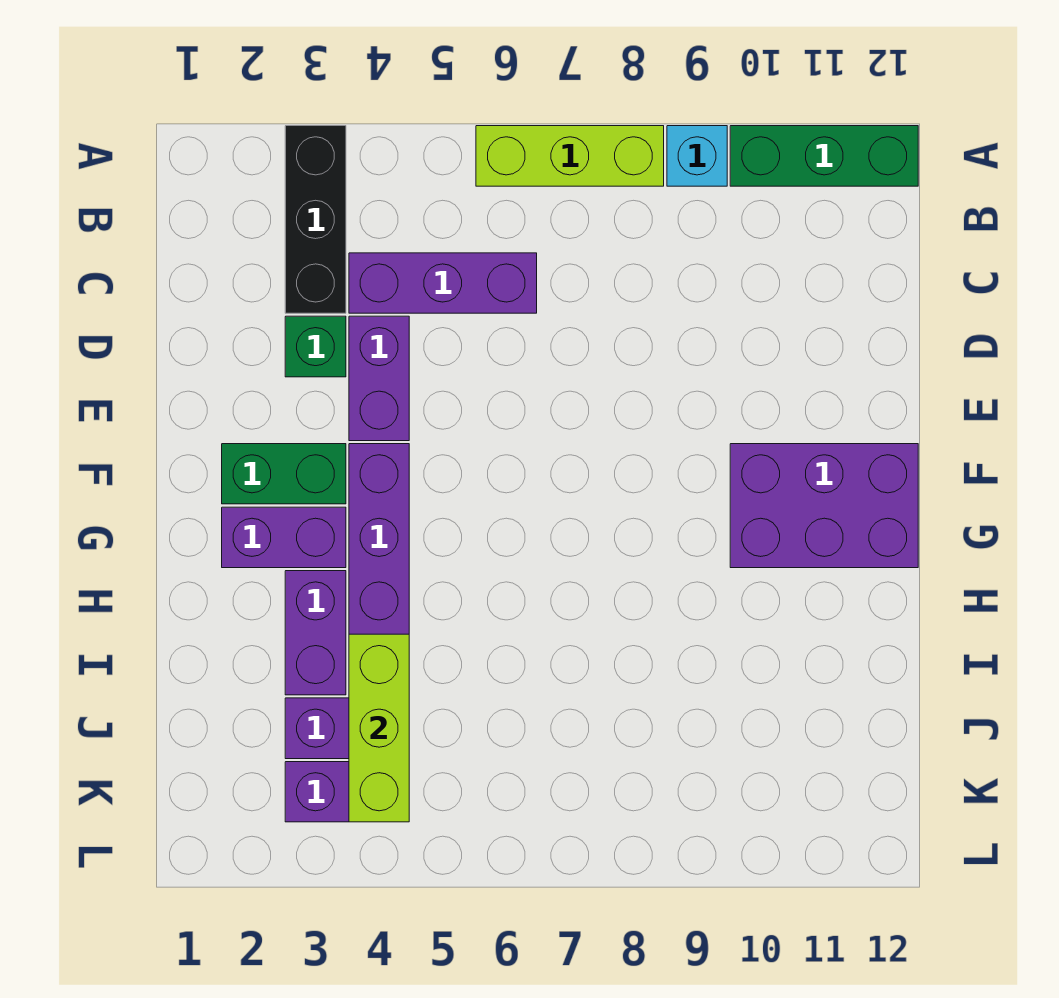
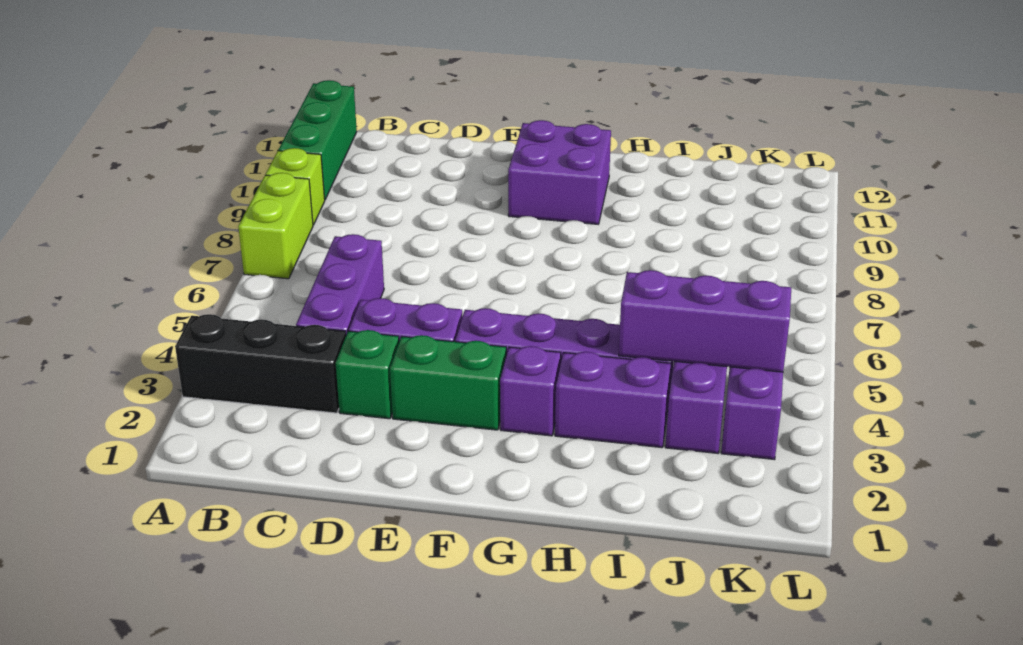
lime 1x3 brick [476,126,664,186] -> lime 1x2 brick [238,173,313,279]
cyan 1x1 brick [667,126,727,186] -> lime 1x1 brick [266,148,325,225]
green 1x2 brick [222,444,346,504] -> green 1x2 brick turned to [390,335,506,430]
purple 2x3 brick [730,444,918,568] -> purple 2x2 brick [508,120,611,224]
purple 1x2 brick [222,507,346,568] -> purple 1x1 brick [500,346,561,436]
lime 1x3 brick [349,634,409,822] -> purple 1x3 brick [619,270,791,372]

